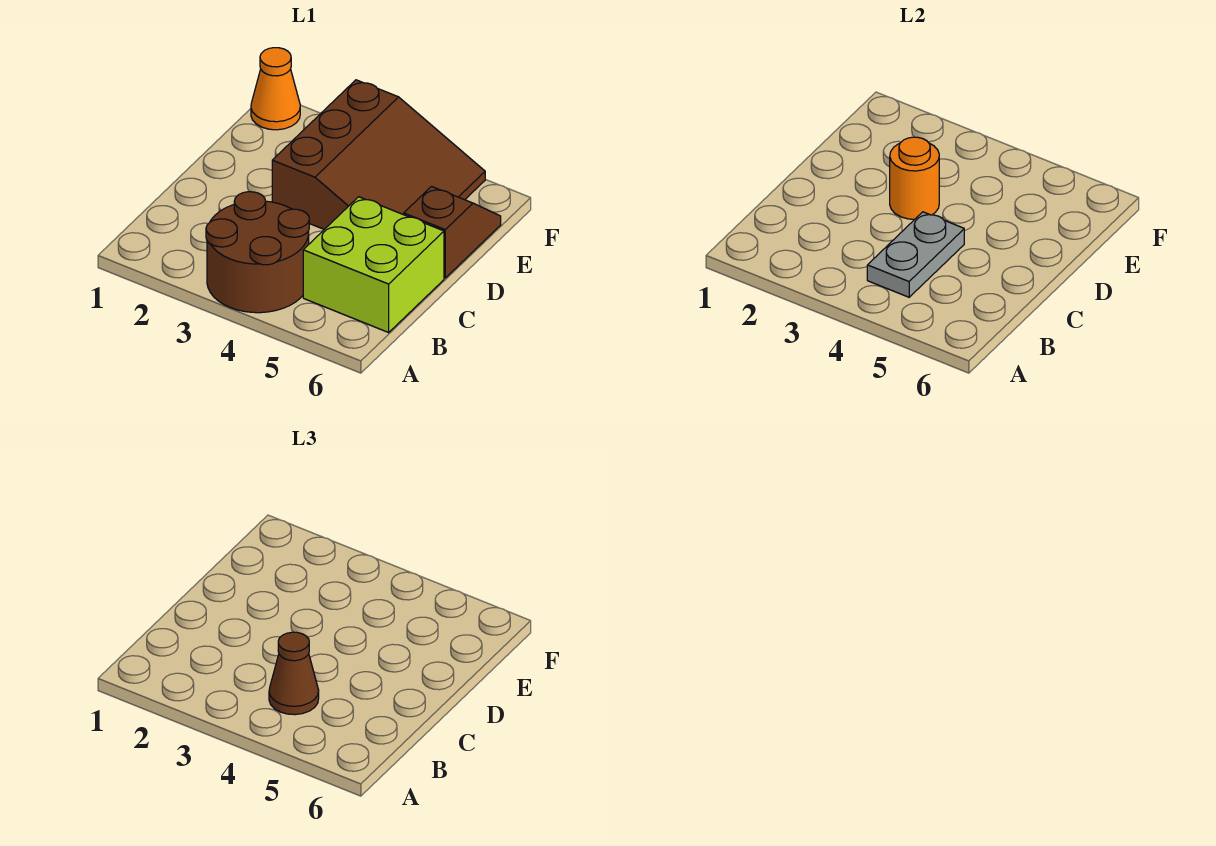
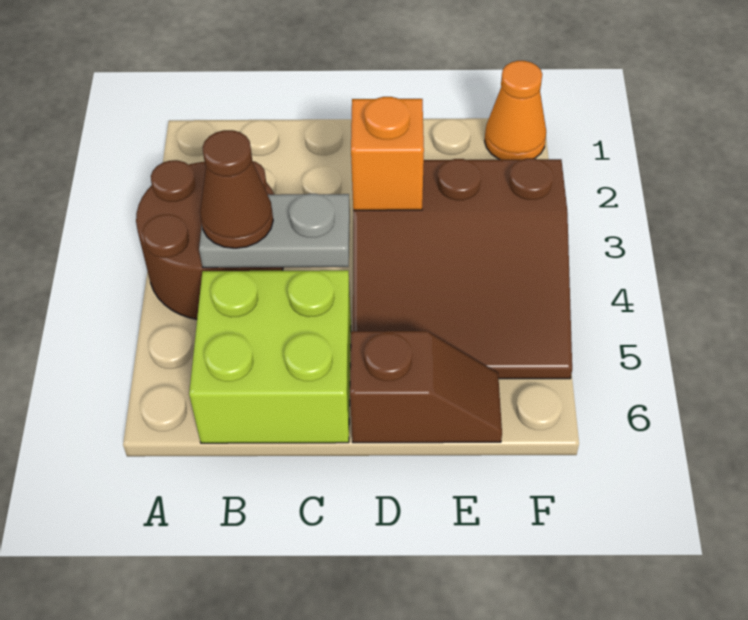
orange 1x1 round brick [890,137,939,219] -> orange 1x1 brick [351,97,424,210]

